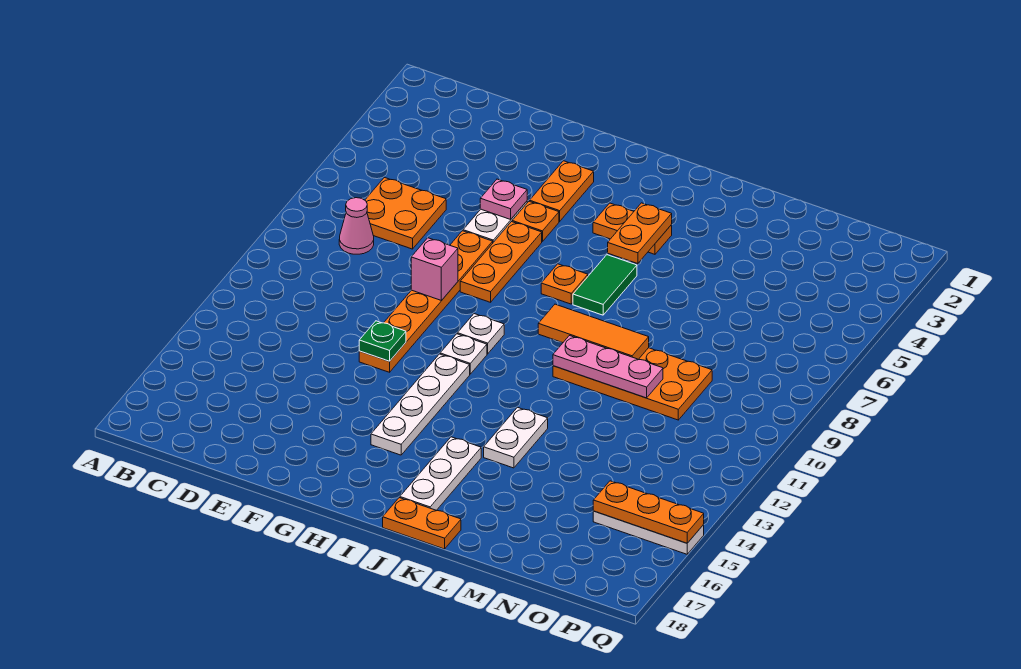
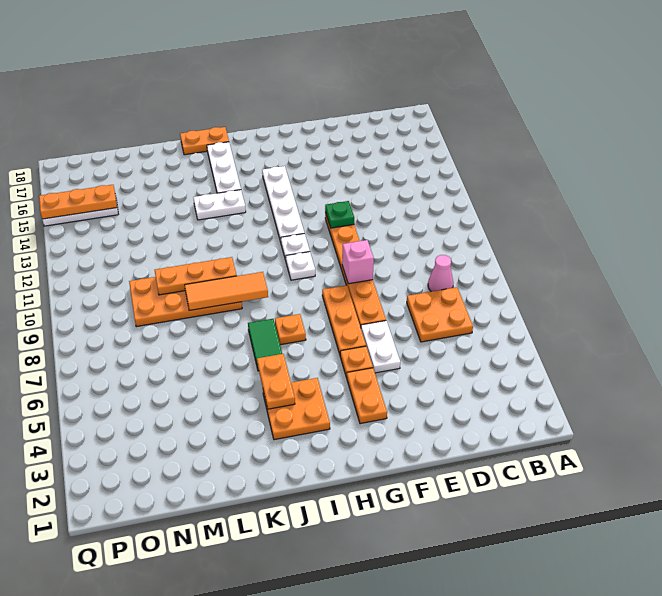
pink 1x1 plate [480,179,527,219] -> none
orange 1x2 plate [593,203,672,254] -> orange 2x2 plate [263,378,330,440]
pink 1x3 plate [553,336,663,398] -> orange 1x3 plate [155,257,237,295]
white 1x2 plate [484,407,548,468] -> white 1x2 plate turned to [193,190,246,220]

